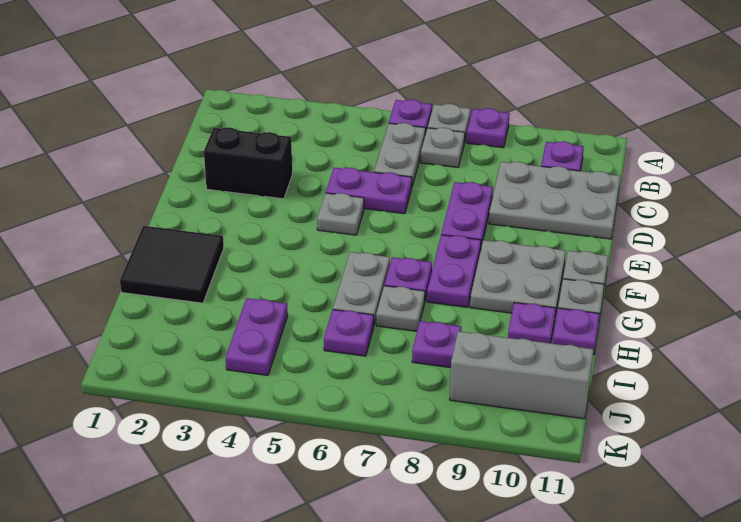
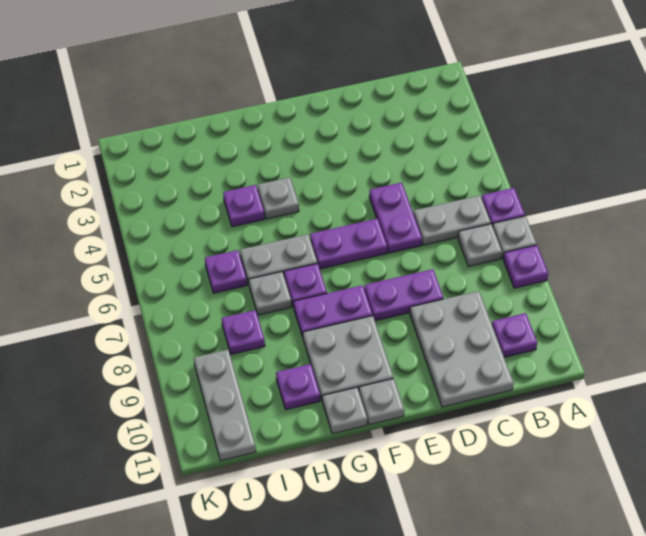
black 1x2 brick [204,127,292,199] -> none
grey 1x1 plate [317,193,364,235] -> grey 1x1 plate moved to [258,177,299,219]
black 2x2 tile [120,226,224,303] -> none
purple 1x1 plate [552,308,600,355] -> purple 1x1 plate moved to [223,185,265,227]
purple 1x2 plate [226,298,288,375] -> purple 1x2 plate moved to [310,219,387,269]
grey 1x3 brick [450,331,594,419] -> grey 1x3 plate [194,350,256,461]

